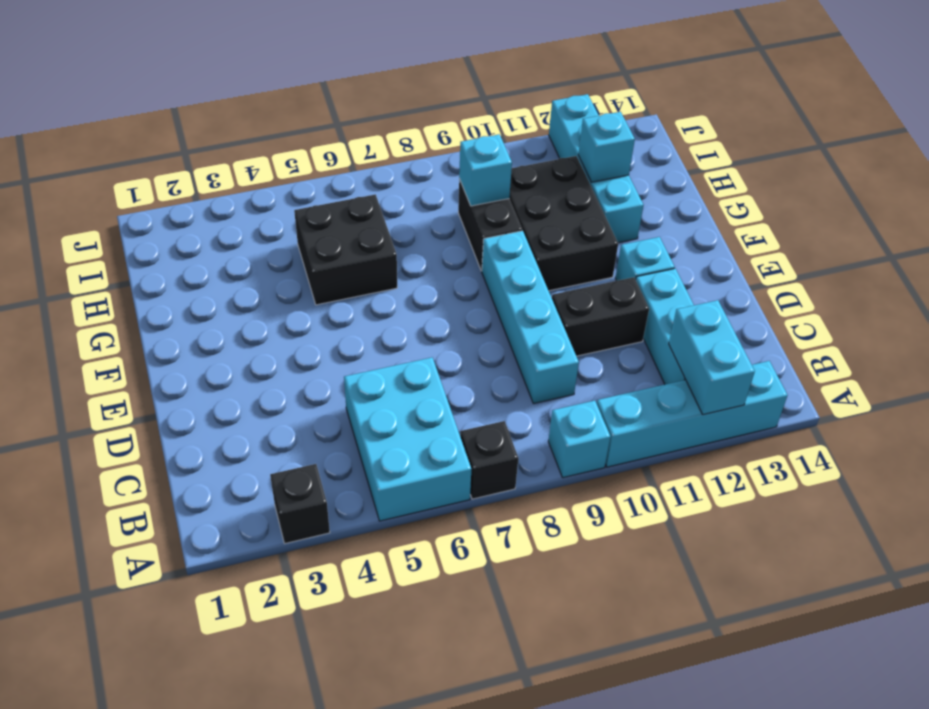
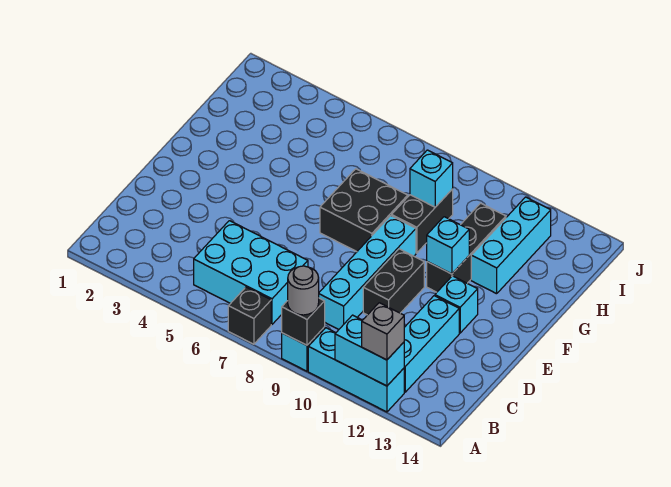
black 1x1 brick [270,464,330,543] -> black 1x1 brick moved to [282,298,325,345]
cyan 2x3 brick [344,358,471,521] -> cyan 2x3 brick turned to [194,221,308,324]
none -> grey 1x1 round brick [288,266,319,315]
cyan 1x4 brick [597,361,787,467] -> cyan 1x3 brick [308,328,404,412]
cyan 1x2 brick [669,300,755,415] -> cyan 1x2 brick turned to [335,315,404,386]
none -> grey 1x1 brick [362,303,404,360]
black 1x2 brick [552,277,649,356] -> black 1x2 brick turned to [363,249,424,315]
black 2x3 brick [509,156,618,291] -> black 1x3 brick [427,203,506,292]
black 2x2 brick [294,194,397,305] -> black 2x2 brick moved to [320,169,408,252]
cyan 1x4 brick [549,94,644,243] -> cyan 1x3 brick [471,197,551,294]
cyan 1x1 brick [578,112,635,182] -> cyan 1x1 brick moved to [427,217,469,274]

